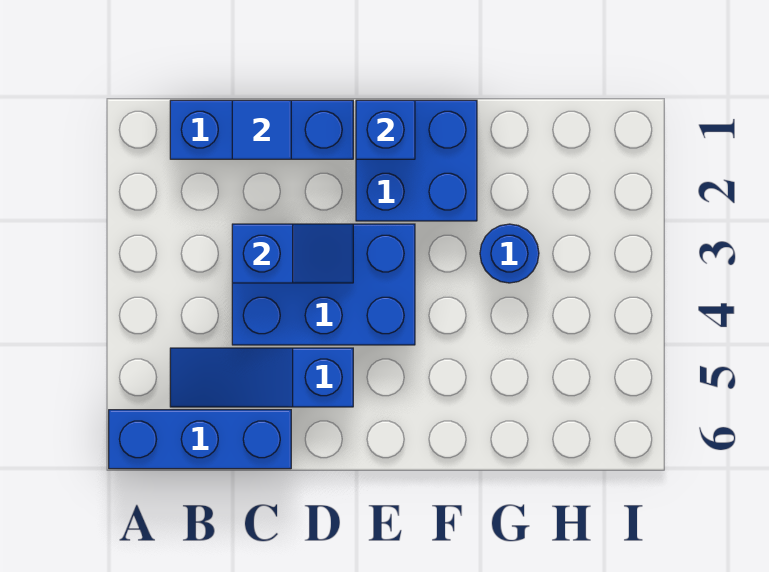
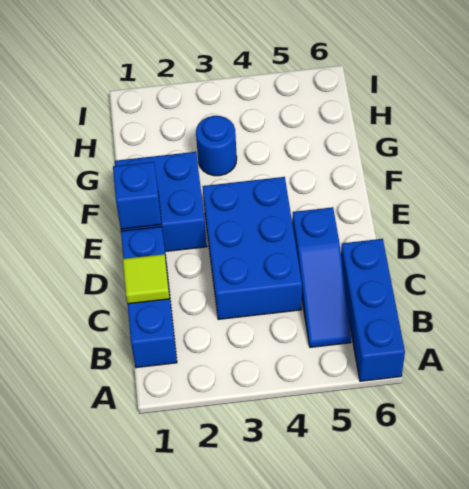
blue 1x1 tile [232,100,291,159] -> lime 1x1 tile [123,254,170,304]
blue 1x2 slope [232,224,353,283] -> none

